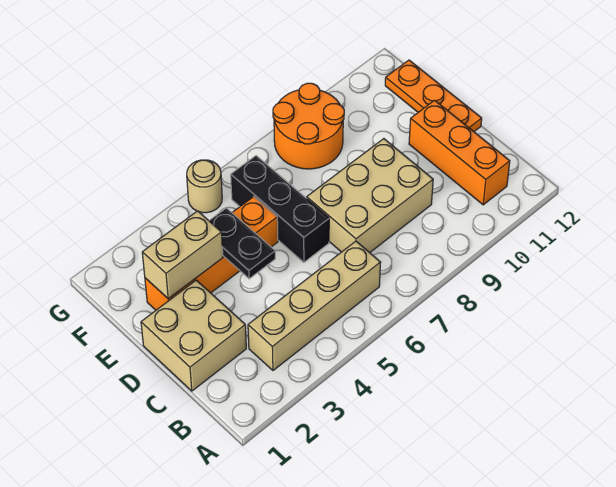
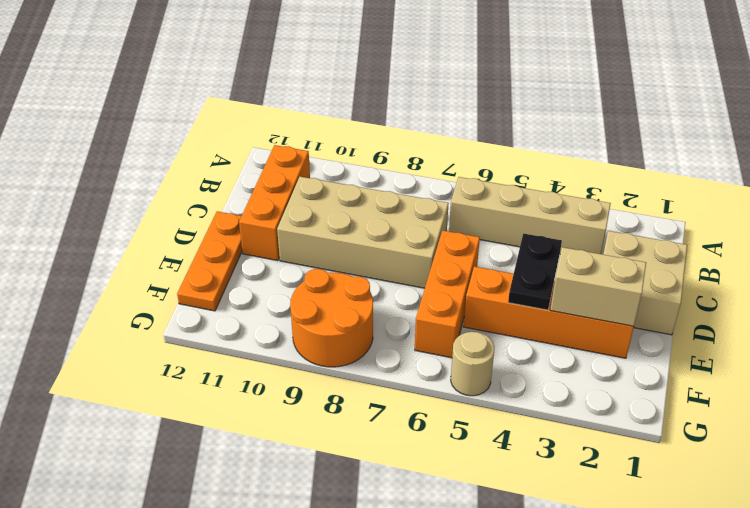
tan 2x3 brick [307,139,433,253] -> tan 2x4 brick [277,177,449,288]
black 1x3 brick [231,156,329,262] -> orange 1x3 brick [415,230,480,358]

